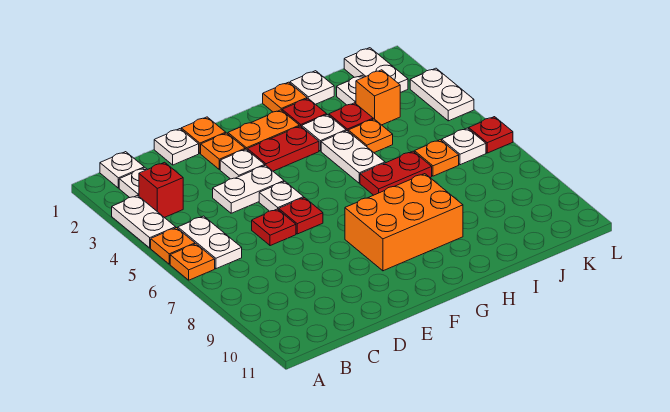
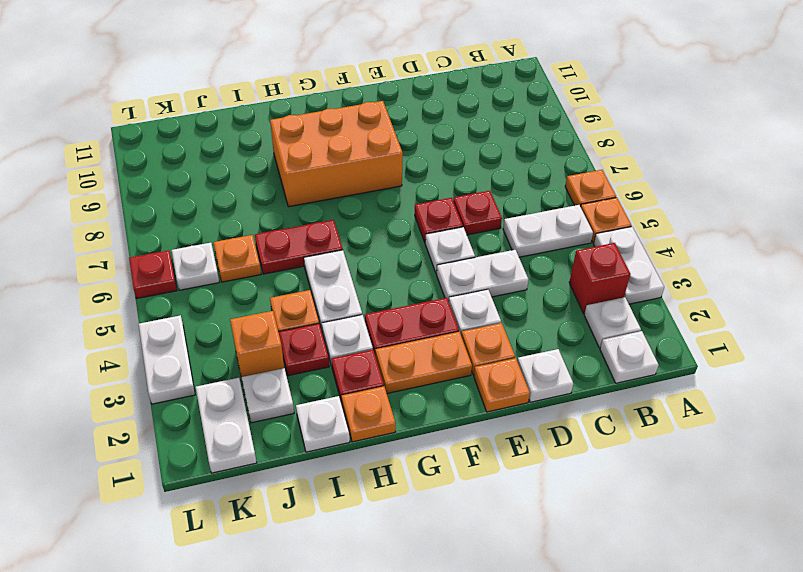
white 1x2 plate [178,216,242,269] -> white 1x2 plate turned to [503,205,593,257]

